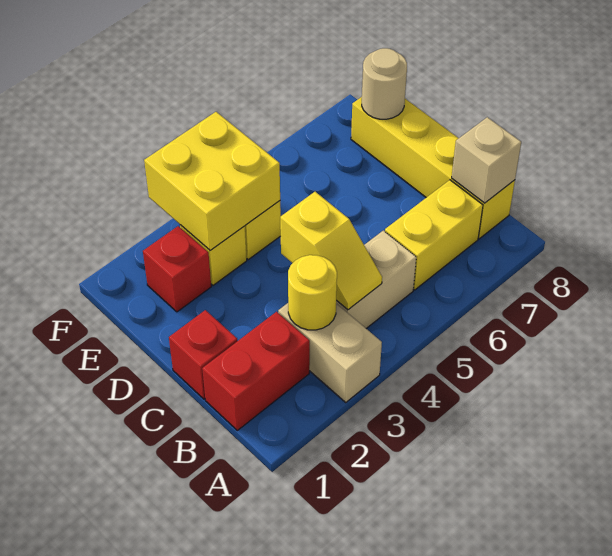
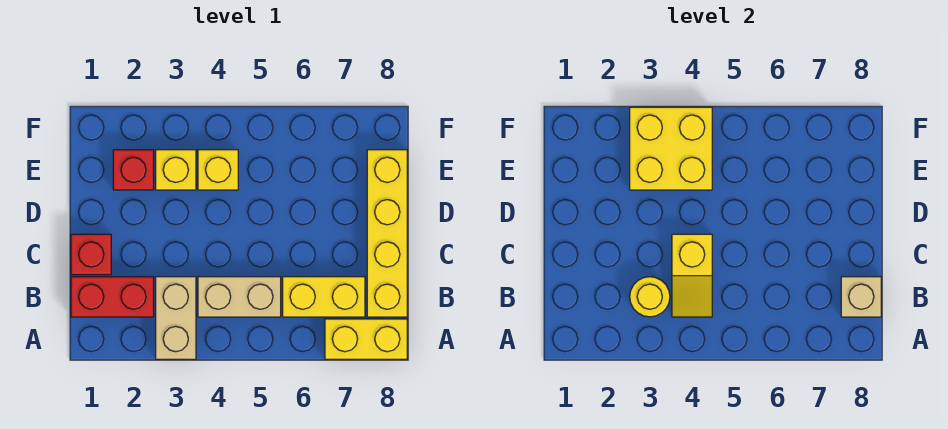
none -> yellow 1x2 brick [325,319,407,359]
tan 1x1 round brick [362,48,407,119] -> none

